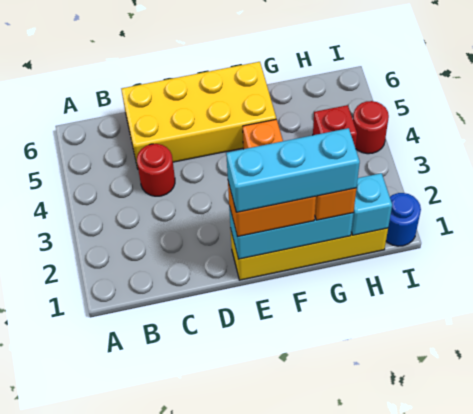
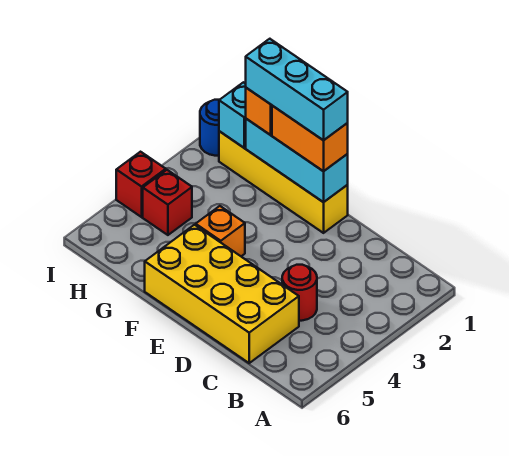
red 1x1 round brick [353,101,389,154] -> red 1x1 brick [116,152,166,217]

